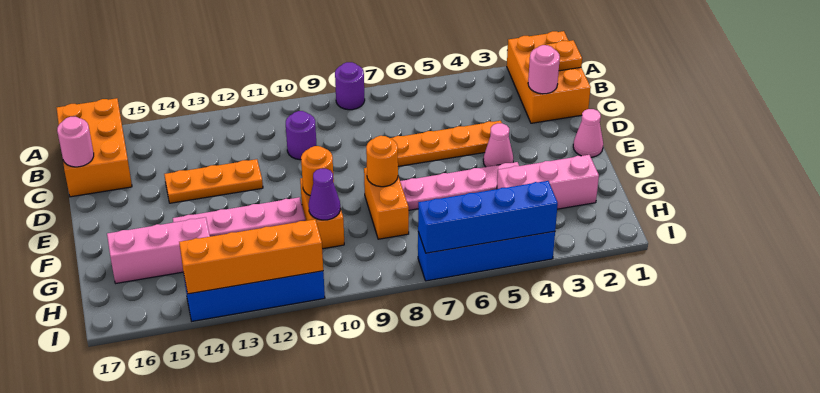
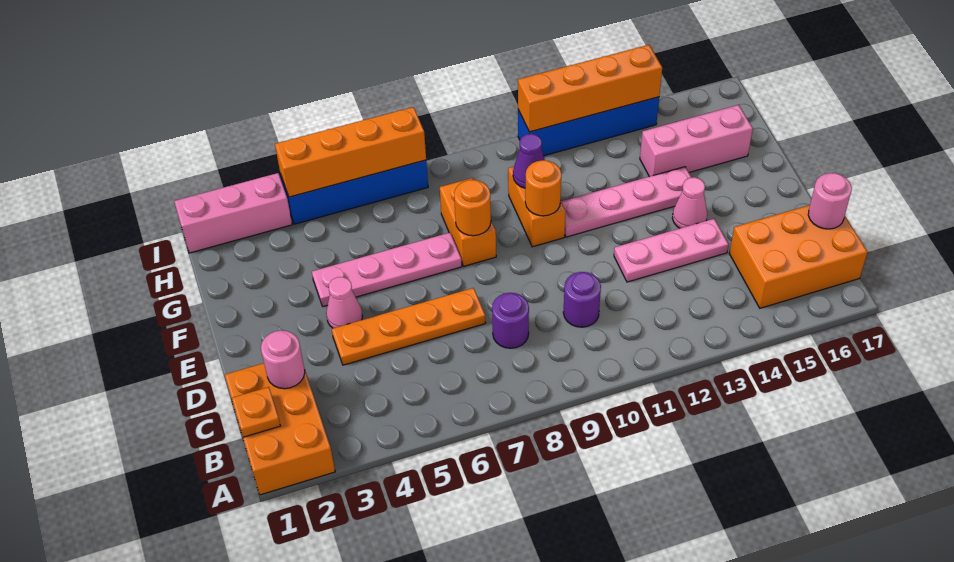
purple 1x1 round brick [335,62,365,110] -> purple 1x1 round brick moved to [492,293,529,348]
orange 2x3 brick [57,98,132,197] -> orange 2x3 brick turned to [729,205,867,308]
orange 1x3 plate [164,159,263,203] -> pink 1x3 plate [614,219,729,282]
pink 1x1 cone [573,109,603,157] -> pink 1x1 cone moved to [672,177,707,228]
pink 1x3 brick [497,155,599,209] -> pink 1x3 brick moved to [174,173,292,253]
blue 1x4 brick [418,181,558,253] -> orange 1x4 brick [275,107,426,197]

